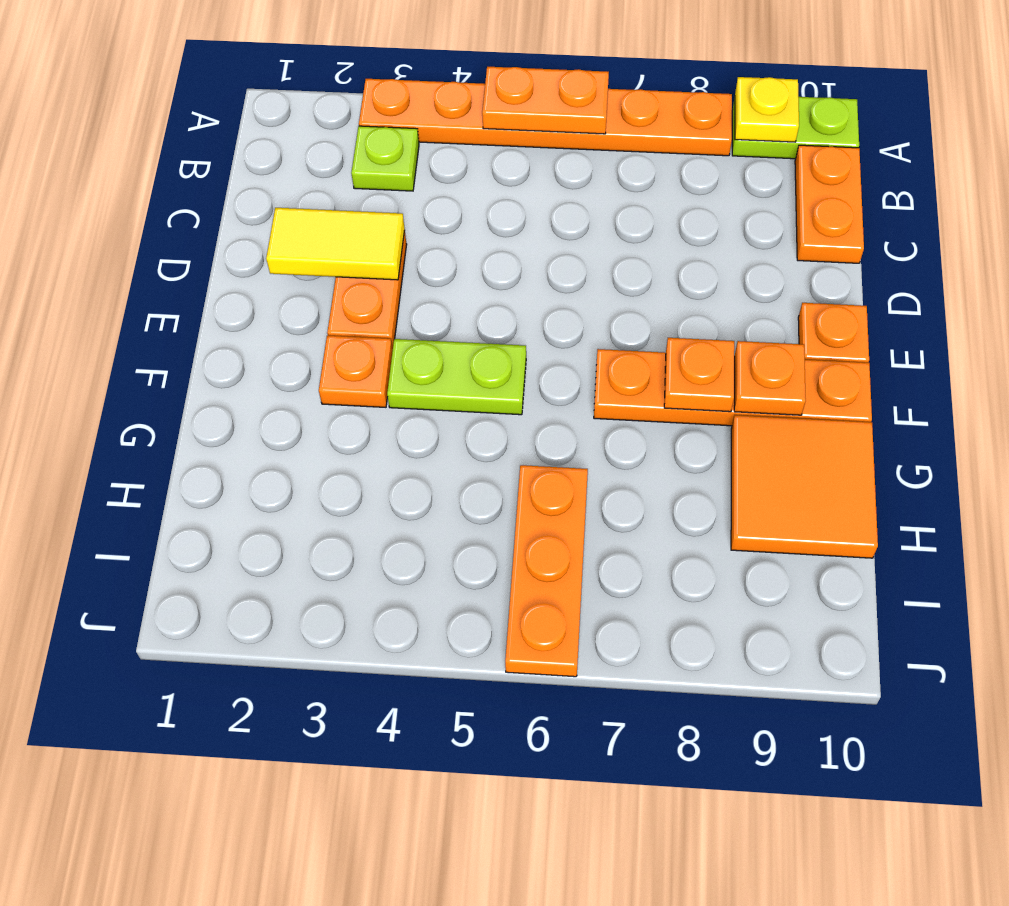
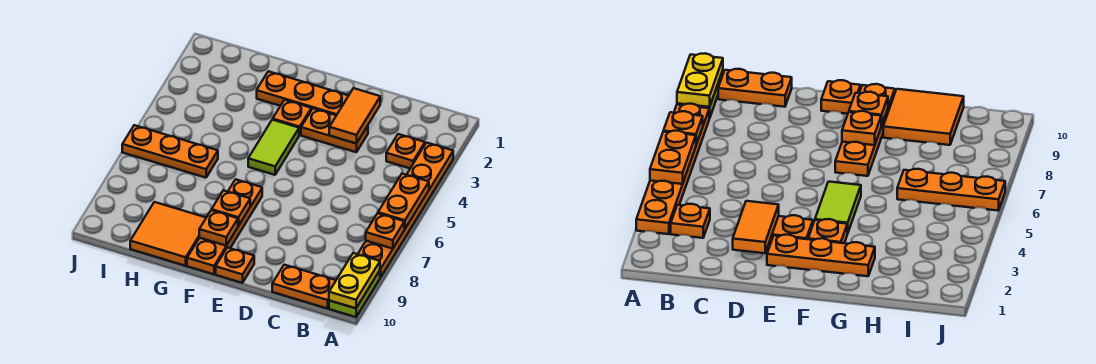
none -> orange 1x1 plate [366,213,404,249]
yellow 1x1 plate [735,77,799,142] -> yellow 1x2 plate [329,253,380,308]
lime 1x1 plate [351,126,419,191] -> orange 1x1 plate [386,134,425,168]
yellow 1x2 tile [266,208,405,280] -> orange 1x2 tile [329,88,380,144]
none -> orange 1x3 plate [257,71,349,115]
lime 1x2 plate [387,339,526,415] -> lime 1x2 tile [248,120,299,175]

